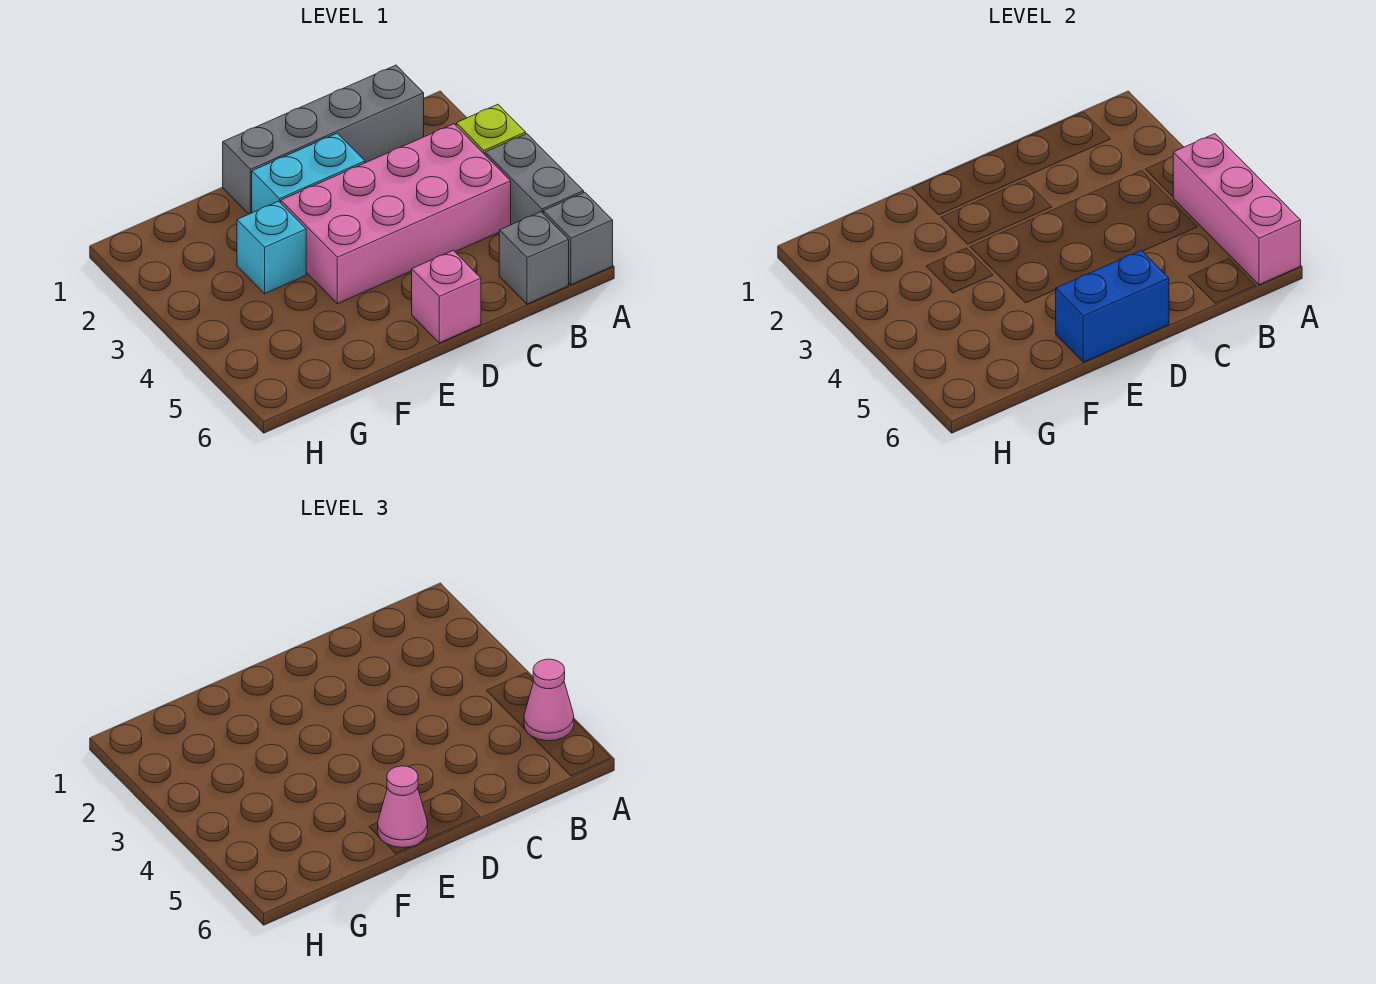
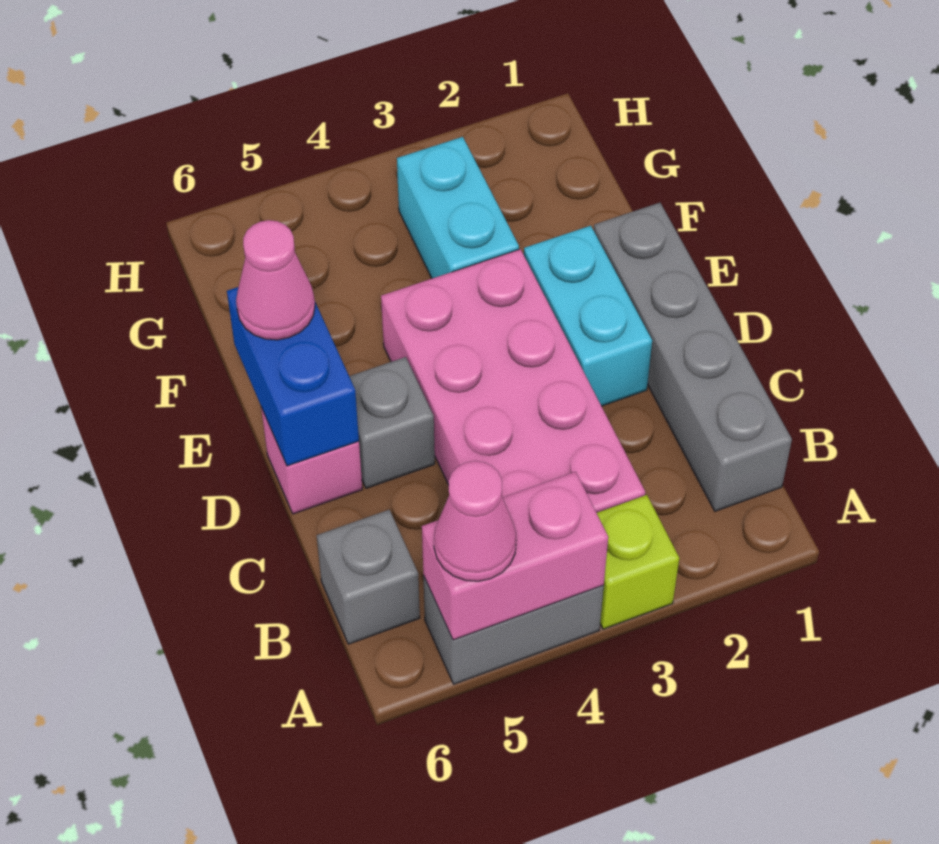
pink 1x3 brick [1173,134,1301,285] -> pink 1x2 brick [422,472,608,640]
grey 1x1 brick [543,192,613,285] -> grey 1x1 brick moved to [349,357,435,488]
cyan 1x1 brick [237,201,306,294] -> cyan 1x2 brick [397,137,519,278]

